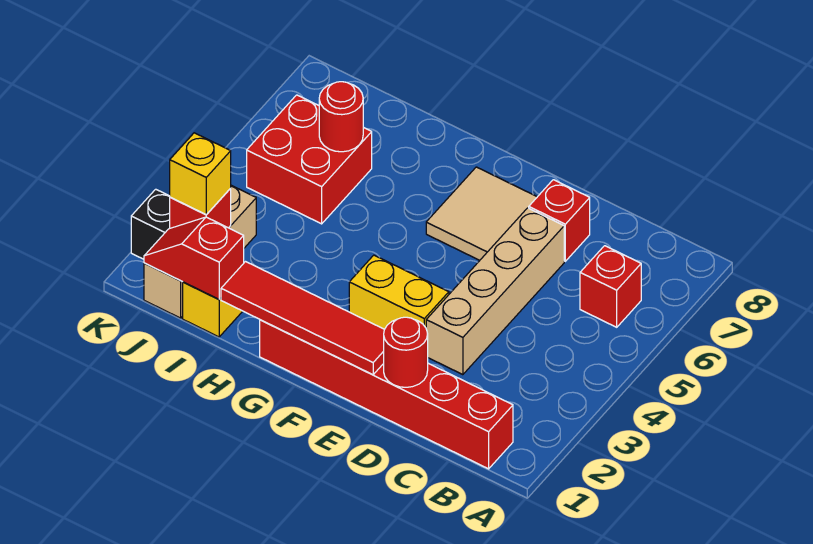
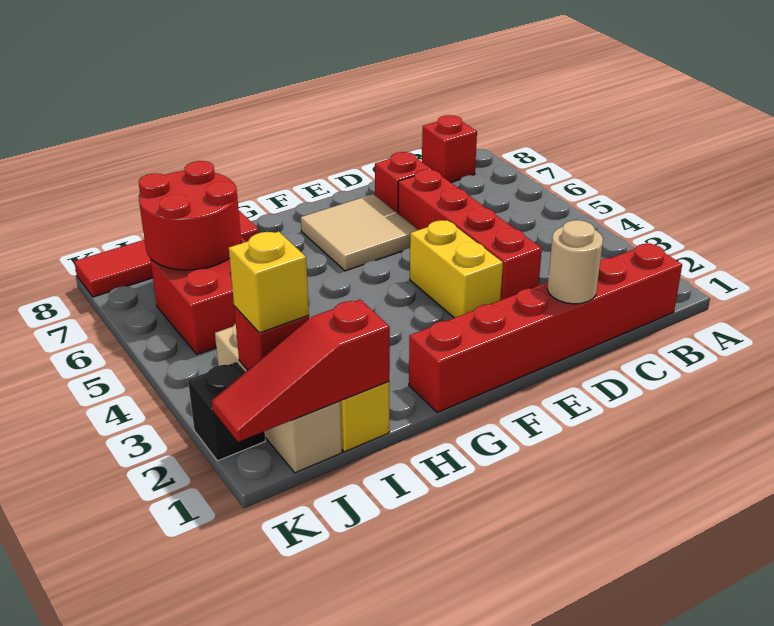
red 1x1 brick [580,246,641,327] -> red 1x1 brick moved to [422,115,477,182]
red 1x1 round brick [384,317,428,387] -> tan 1x1 round brick [547,220,603,304]
tan 1x4 brick [426,208,564,375] -> red 1x4 brick [398,169,542,300]
red 1x4 tile [221,262,384,375] -> red 1x4 tile moved to [74,211,259,297]
yellow 1x2 brick [349,255,449,329] -> yellow 1x2 brick turned to [410,220,503,318]
red 1x2 slope [144,217,244,299] -> red 1x3 slope [212,300,390,442]
red 1x1 round brick [319,82,363,152] -> red 2x2 round brick [139,161,241,270]

